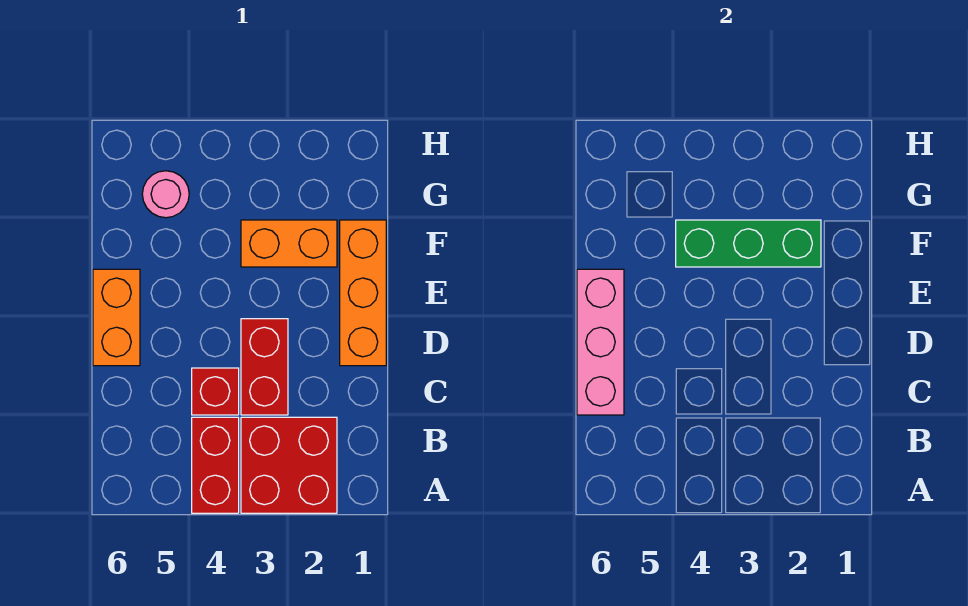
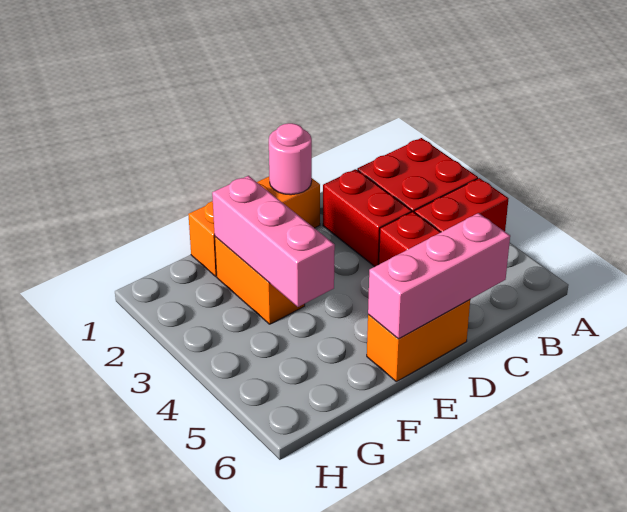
red 1x2 brick [241,319,288,415] -> red 1x2 brick turned to [323,169,412,267]
green 1x3 brick [676,220,821,267] -> pink 1x3 brick [212,176,335,307]
pink 1x1 round brick [142,171,189,218] -> pink 1x1 round brick moved to [269,123,312,195]

